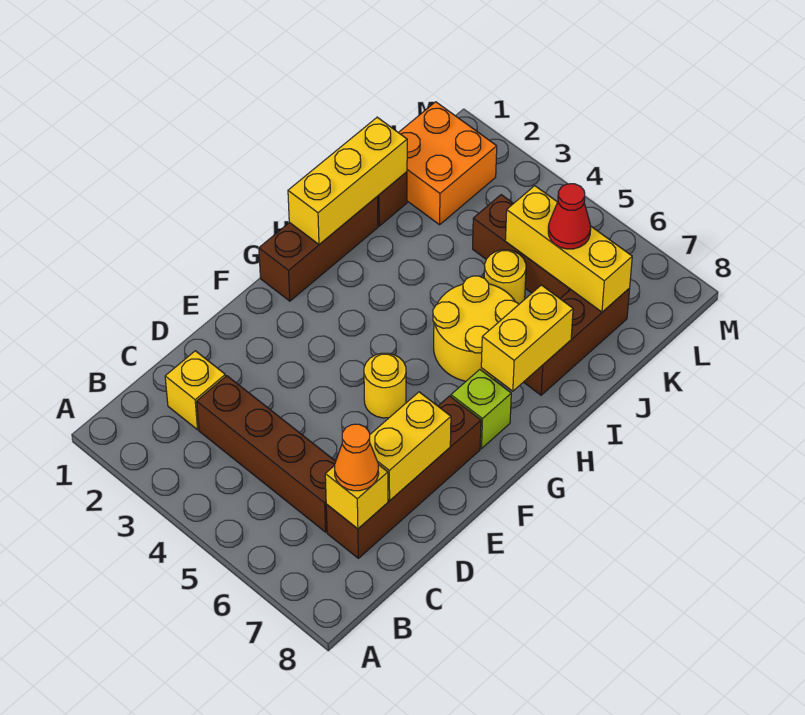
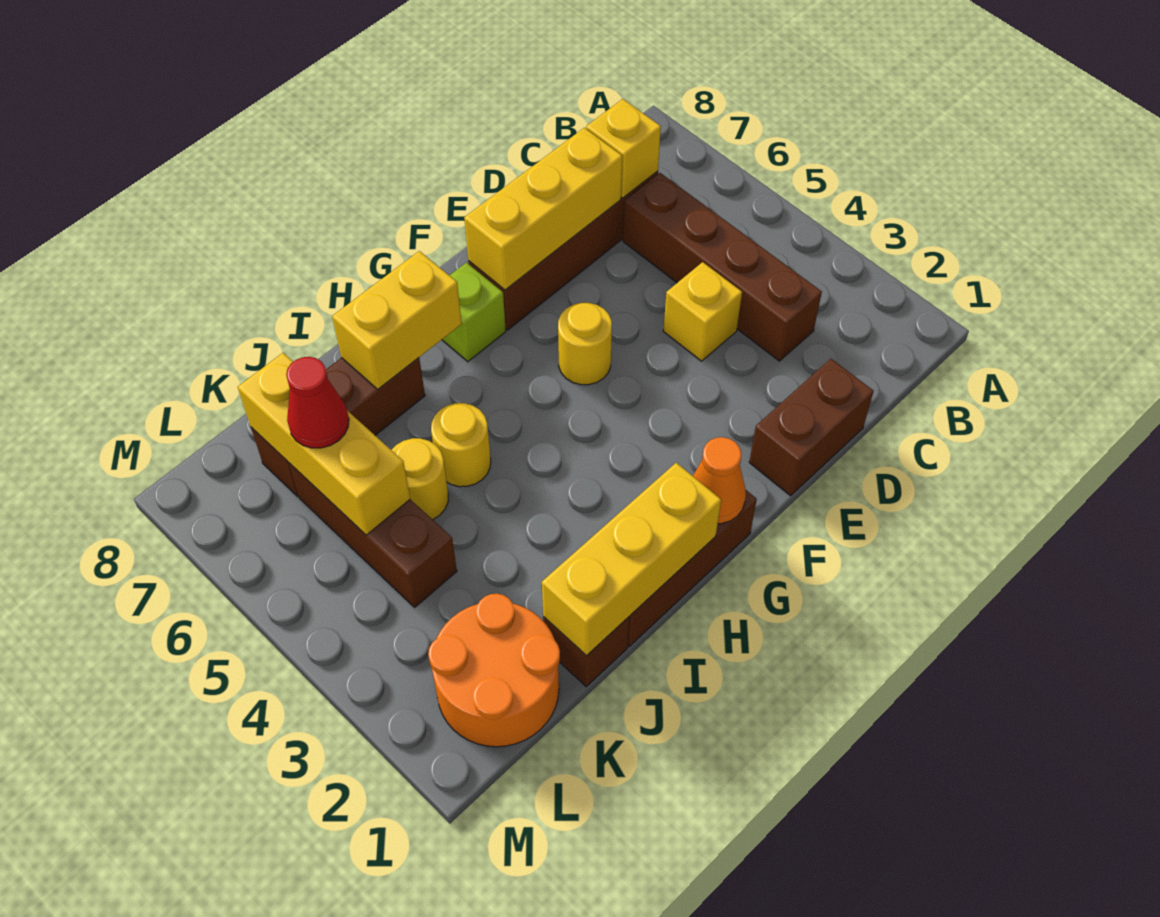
yellow 1x1 brick [165,351,226,430] -> yellow 1x1 brick moved to [663,262,742,361]
orange 1x1 cone [335,424,379,491] -> orange 1x1 cone moved to [693,437,746,524]
none -> brown 1x2 brick [749,359,874,496]
yellow 1x2 brick [370,392,451,501] -> yellow 1x3 brick [464,128,622,290]
yellow 2x2 round brick [433,276,519,381] -> yellow 1x1 round brick [431,403,491,487]
orange 2x2 brick [398,102,497,225] -> orange 2x2 round brick [428,594,560,747]

